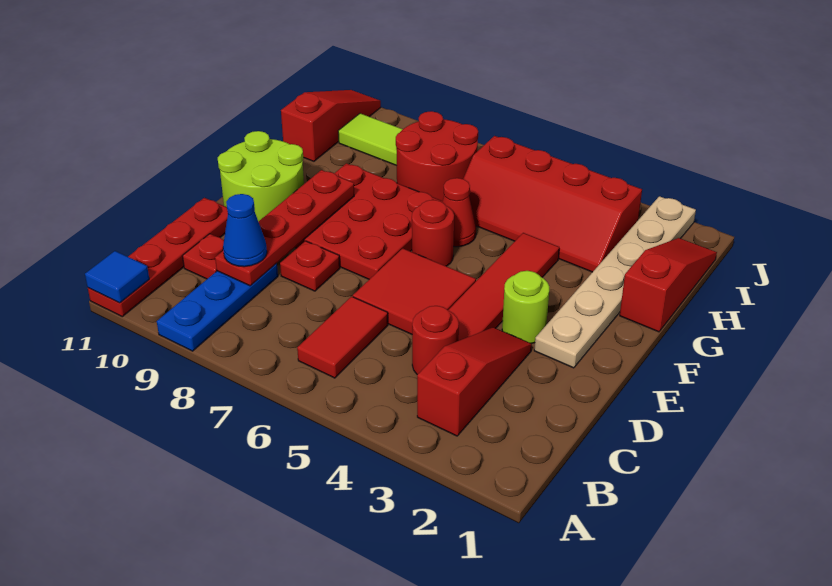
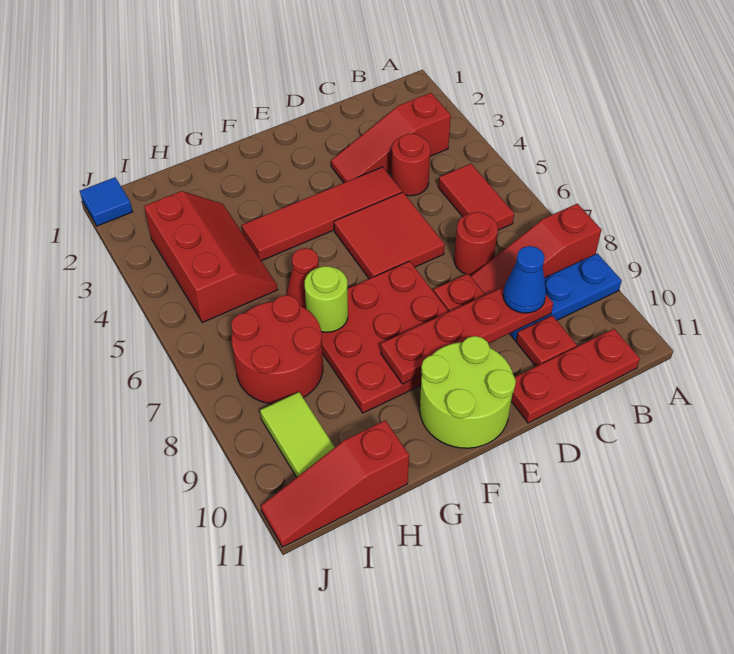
red 1x4 plate [88,198,228,317] -> red 1x3 plate [511,329,640,423]
blue 1x1 tile [85,251,149,303] -> blue 1x1 tile moved to [80,177,133,226]
red 1x2 tile [297,296,388,378] -> red 1x2 tile turned to [438,164,514,230]
tan 1x6 plate [534,196,696,368] -> none
lime 1x1 round brick [502,271,549,344] -> lime 1x1 round brick moved to [305,266,348,332]
red 1x1 round brick [412,200,454,266] -> red 1x1 round brick moved to [454,212,498,275]
red 1x3 slope [620,238,717,332] -> red 1x3 slope moved to [471,204,601,295]
red 2x4 slope [463,136,642,272] -> red 2x3 slope [144,191,277,322]

